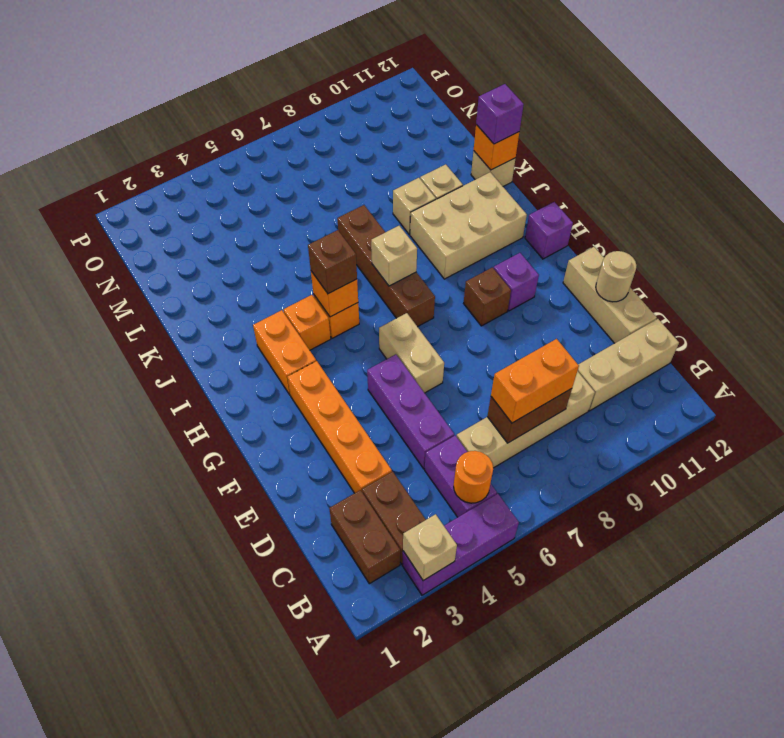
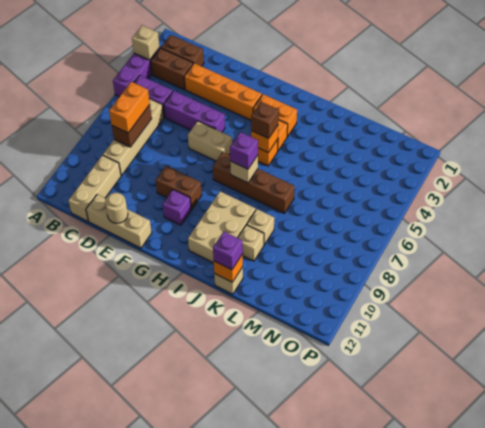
orange 1x1 round brick [454,451,493,503] -> none
brown 1x1 brick [464,267,511,326] -> brown 1x2 brick [156,166,202,210]
purple 1x1 brick [525,202,573,259] -> purple 1x1 brick moved to [230,132,258,169]

